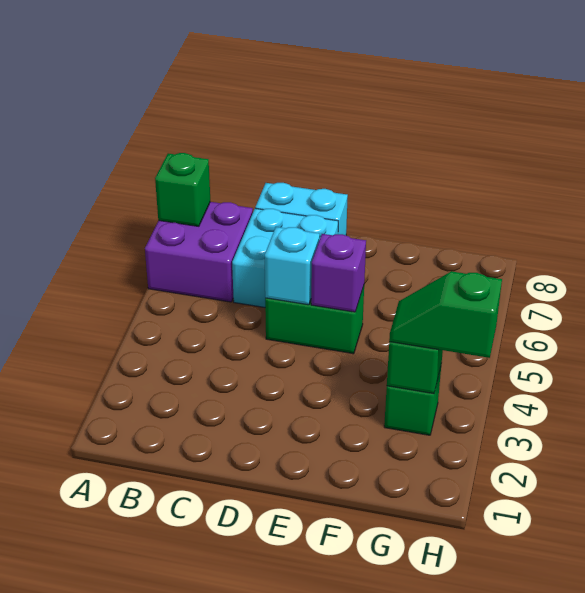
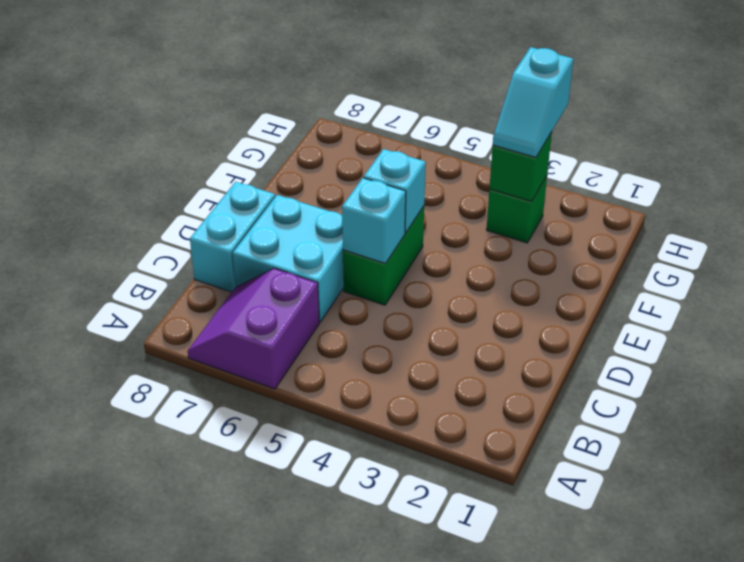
purple 2x2 brick [145,202,253,302] -> purple 2x2 slope [188,268,319,389]
green 1x1 brick [155,153,210,226] -> none
purple 1x1 brick [311,234,366,312] -> cyan 1x1 brick [364,149,426,233]
green 1x2 slope [389,271,502,358] -> cyan 1x2 slope [493,47,573,158]

